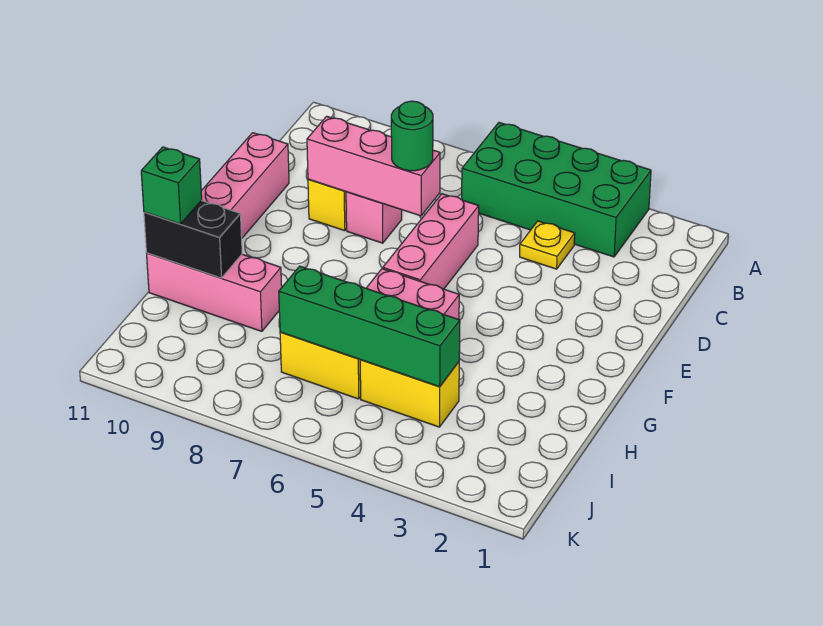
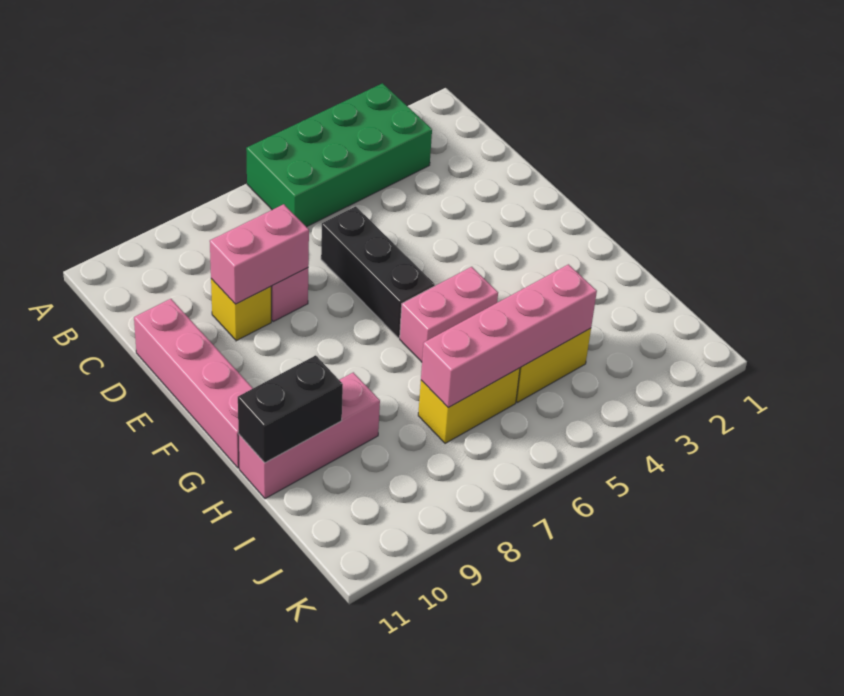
yellow 1x1 plate [520,221,575,269] -> none
pink 1x3 brick [383,194,479,289] -> black 1x3 brick [321,206,435,338]
pink 1x3 brick [307,116,440,216] -> pink 1x2 brick [210,204,309,304]
green 1x1 round brick [391,101,433,171] -> none
green 1x1 brick [141,147,202,224] -> none
green 1x4 brick [279,266,460,387] -> pink 1x4 brick [421,264,597,408]

